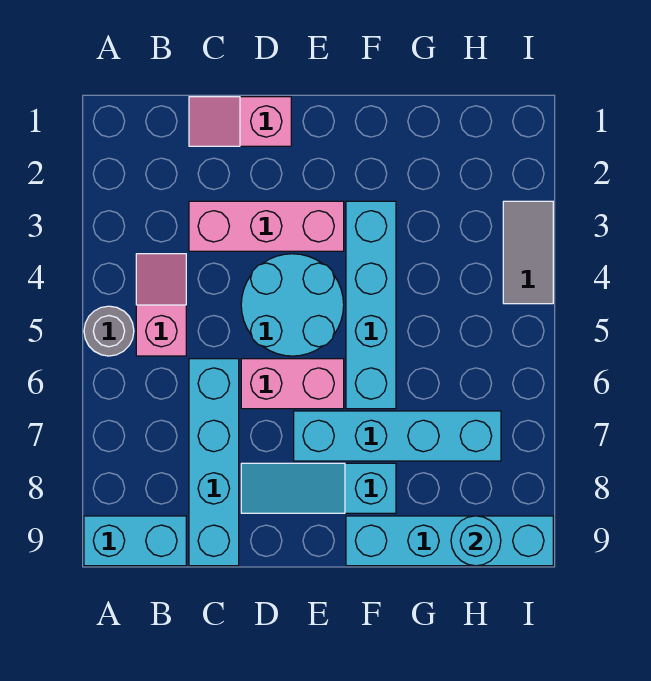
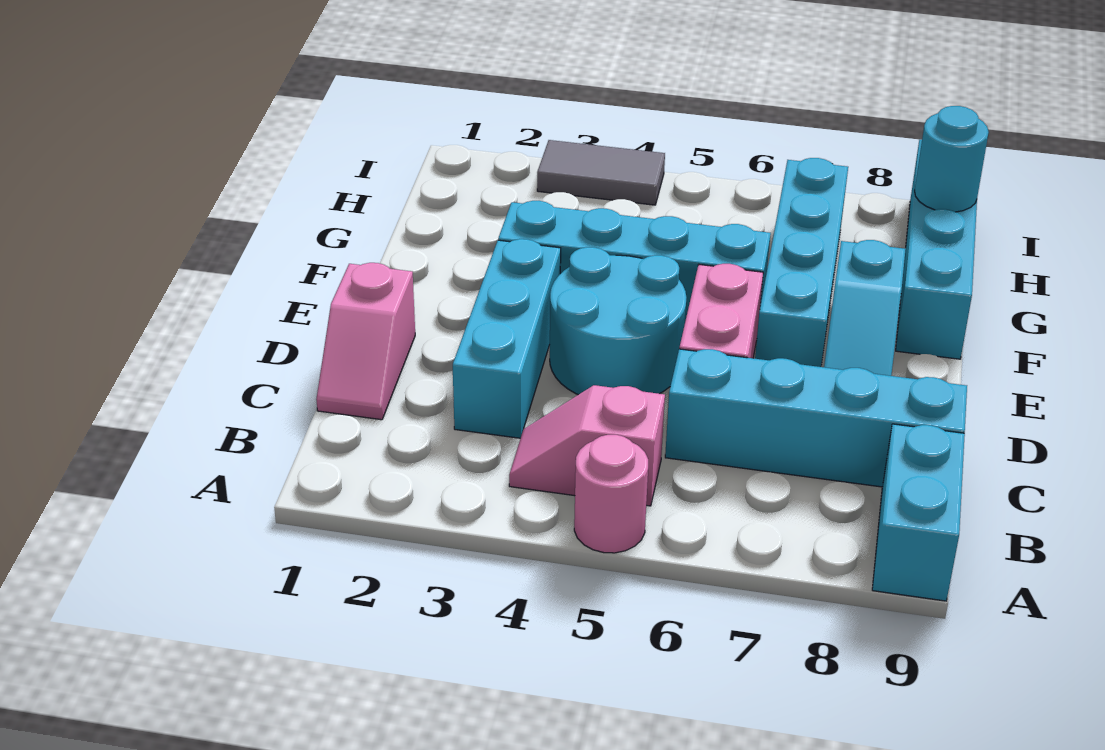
grey 1x1 round brick [84,306,134,356] -> pink 1x1 round brick [574,435,648,553]
pink 1x3 brick [189,201,344,251] -> cyan 1x3 brick [453,239,561,438]

